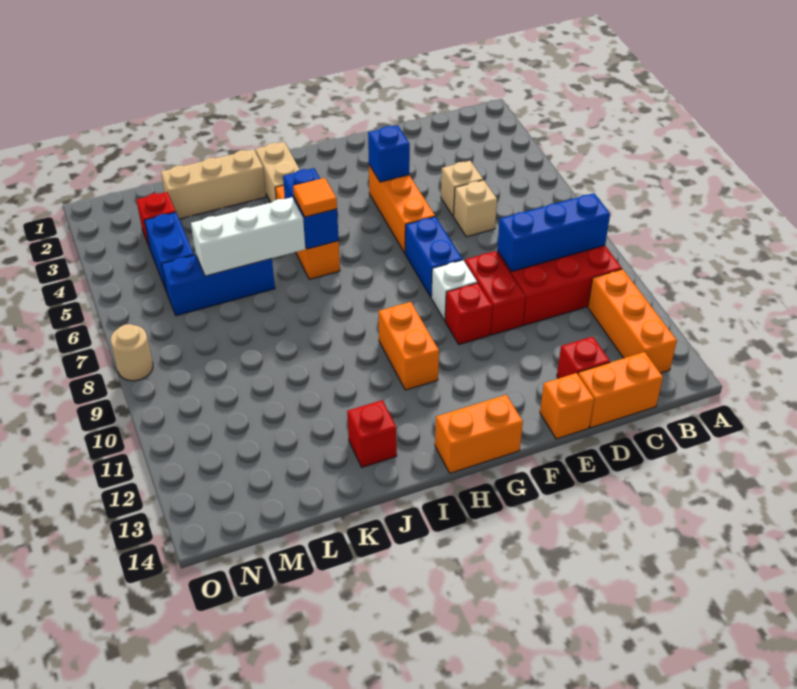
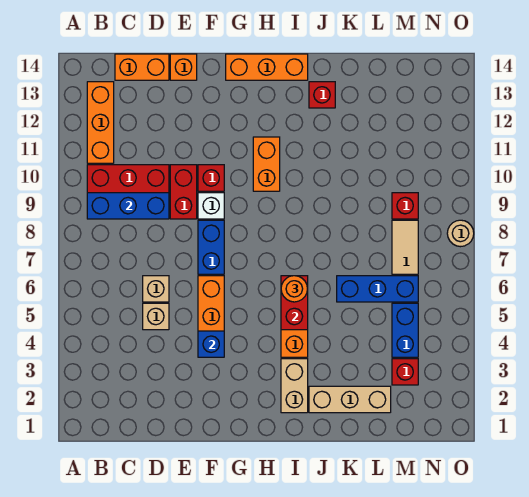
red 1x1 brick [557,337,610,379] -> red 1x1 brick moved to [392,193,418,219]
orange 1x2 brick [435,395,523,473] -> orange 1x3 brick [226,54,308,80]
blue 1x2 brick [283,168,339,249] -> red 1x2 brick [281,276,308,330]
orange 1x1 tile [293,178,337,217] -> orange 1x1 round brick [281,276,308,302]
white 1x3 brick [191,197,306,276] -> none
none -> tan 1x2 tile [392,220,418,274]

